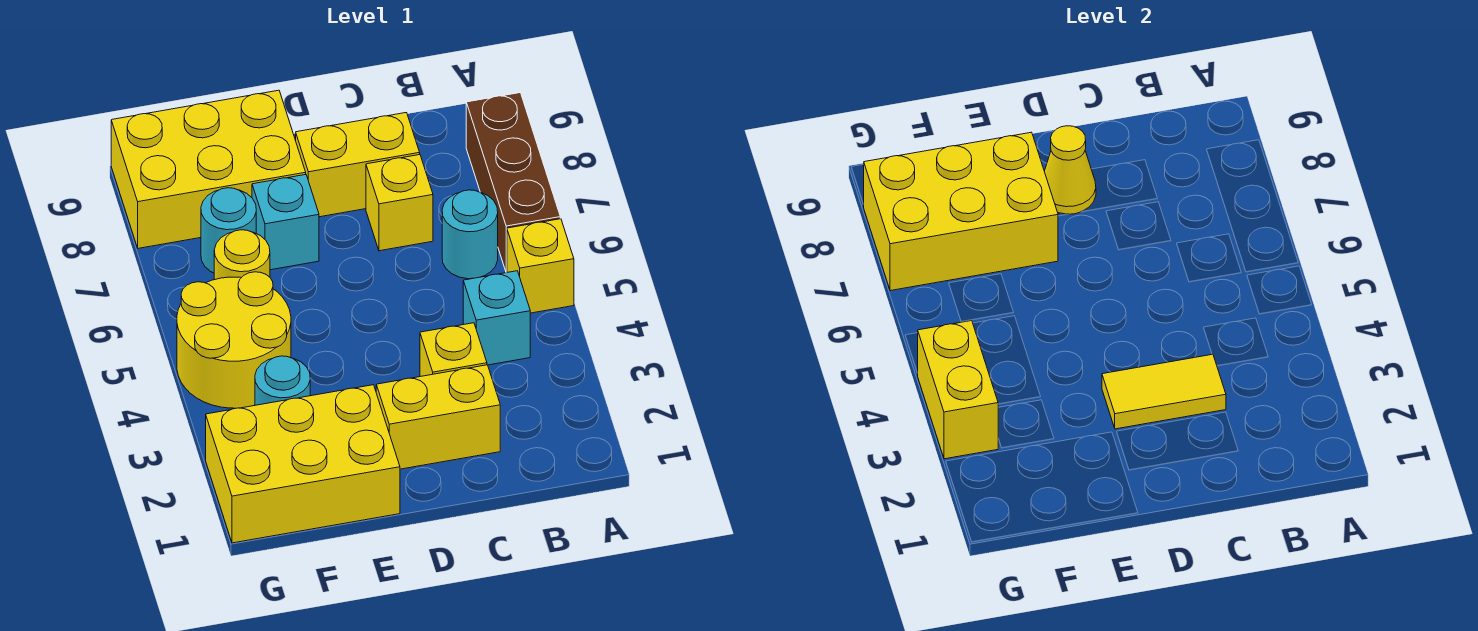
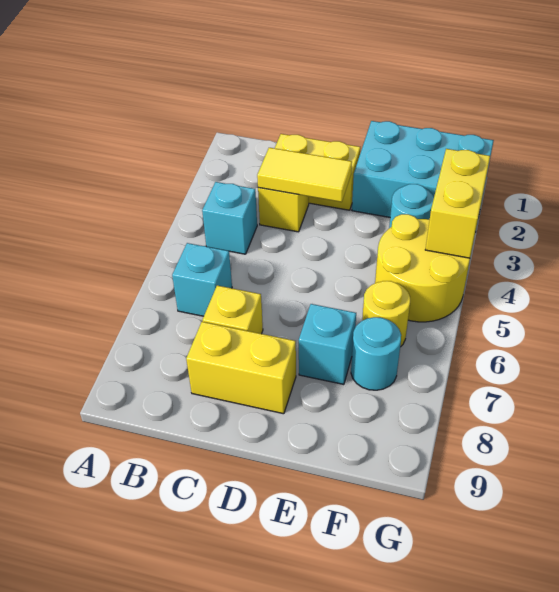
yellow 1x1 brick [507,219,574,313] -> none
brown 1x3 brick [466,93,560,273] -> none
cyan 1x1 round brick [442,190,498,279] -> cyan 1x1 brick [172,243,232,316]
yellow 1x1 cone [1044,126,1096,214] -> none
yellow 2x3 brick [206,385,400,543] -> cyan 2x3 brick [352,121,494,217]
yellow 2x3 brick [864,132,1058,291] -> none
yellow 2x3 brick [111,90,306,248] -> none

